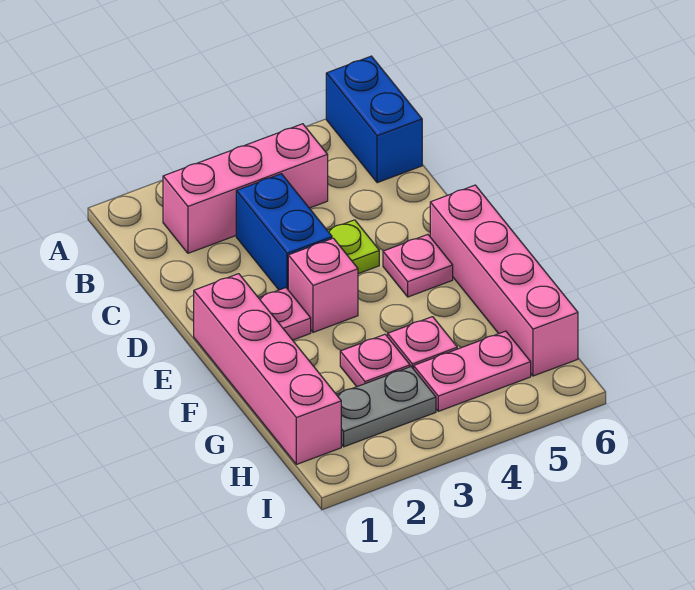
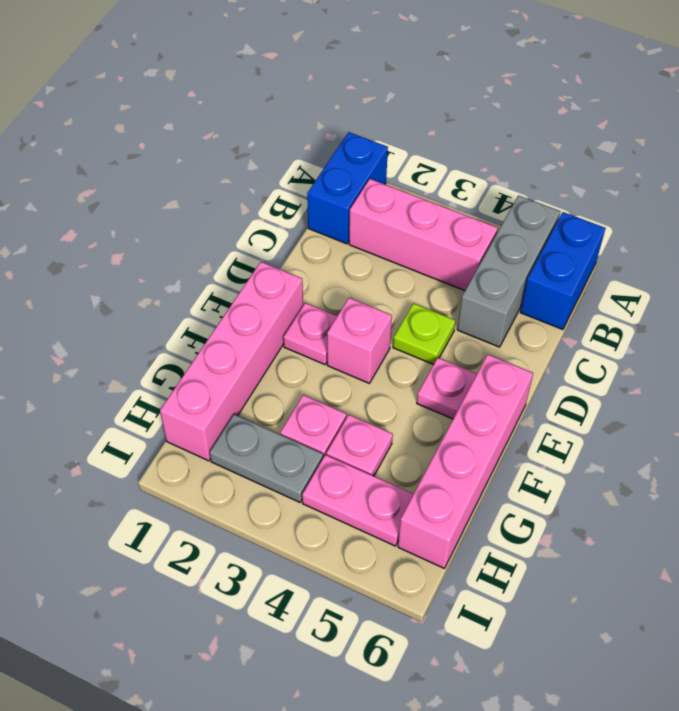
none -> grey 1x3 brick [457,196,560,347]
blue 1x2 brick [236,174,332,290] -> blue 1x2 brick moved to [307,132,388,244]

